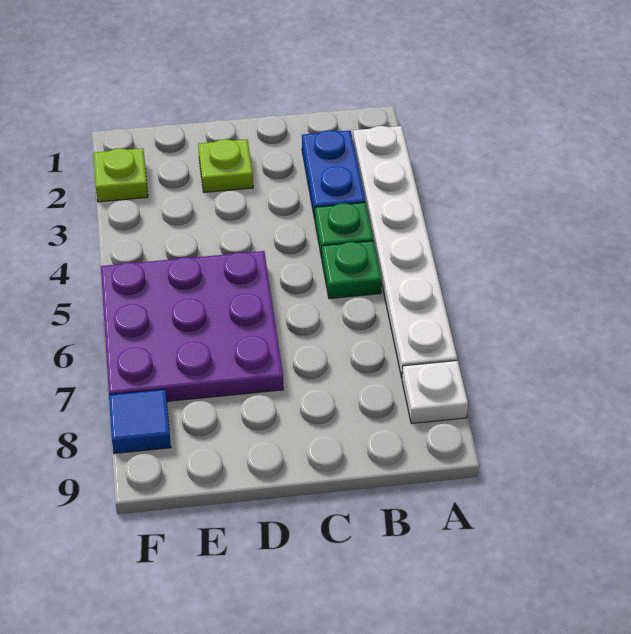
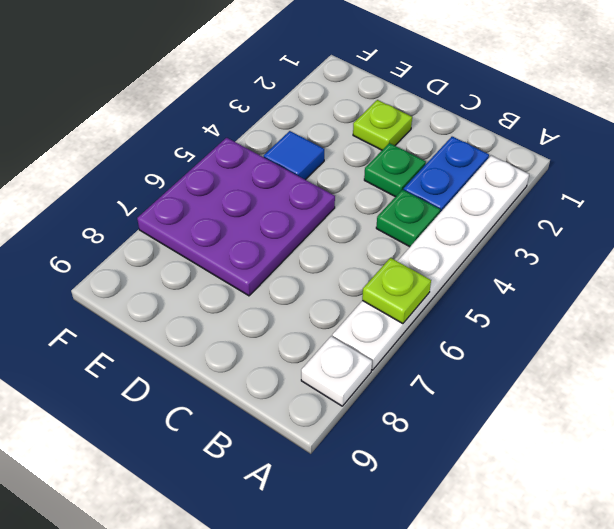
green 1x1 plate [322,241,382,299] -> green 1x1 plate moved to [364,143,426,197]
lime 1x1 plate [94,148,148,202] -> lime 1x1 plate moved to [362,258,431,324]
blue 1x1 tile [109,389,171,454] -> blue 1x1 tile moved to [264,131,324,180]

